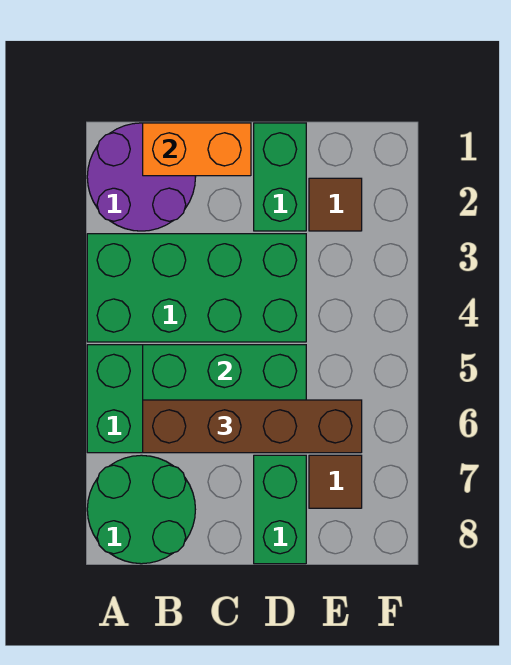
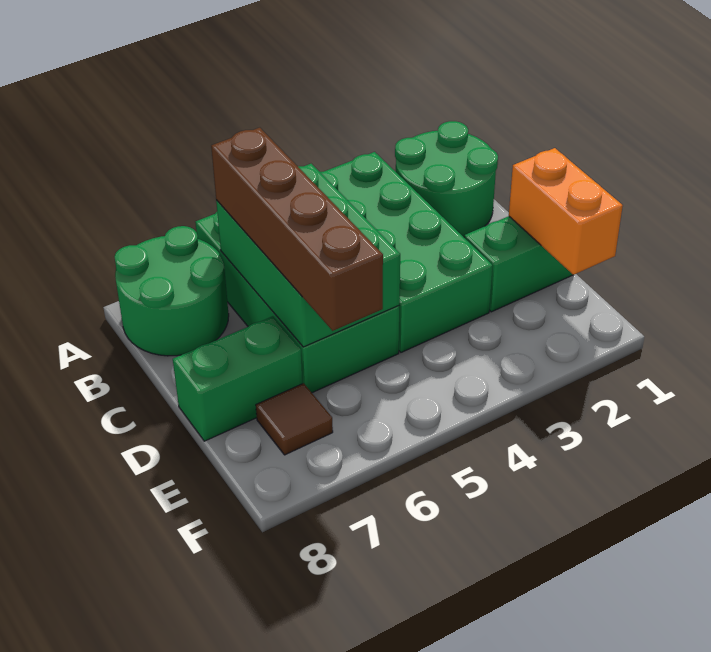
purple 2x2 round brick [87,123,195,231] -> green 2x2 round brick [395,121,498,237]
orange 1x2 brick [143,123,251,176] -> orange 1x2 brick moved to [509,148,623,275]
brown 1x1 tile [309,178,362,231] -> none

